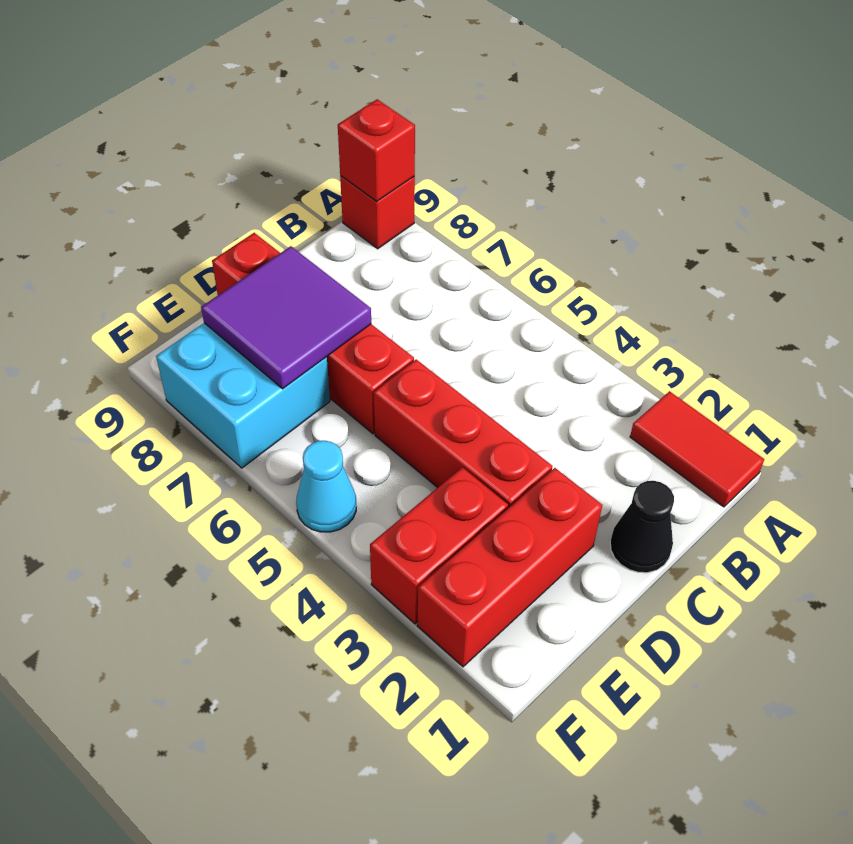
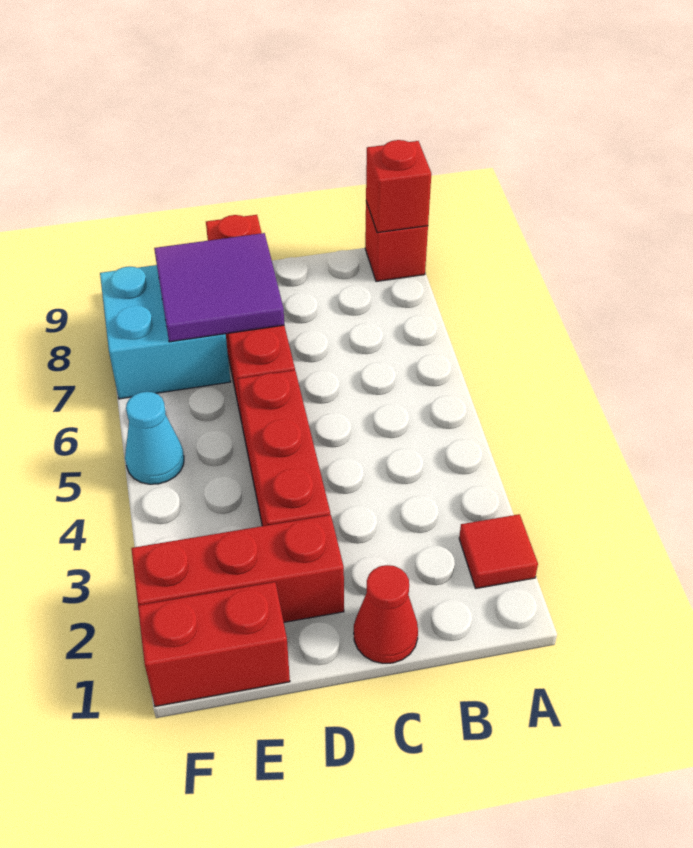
red 1x2 tile [630,391,764,507] -> red 1x1 tile [459,514,538,588]
black 1x1 cone [610,481,674,573] -> red 1x1 cone [354,565,418,663]
red 1x2 brick [370,467,508,624] -> red 1x2 brick moved to [138,582,290,706]

